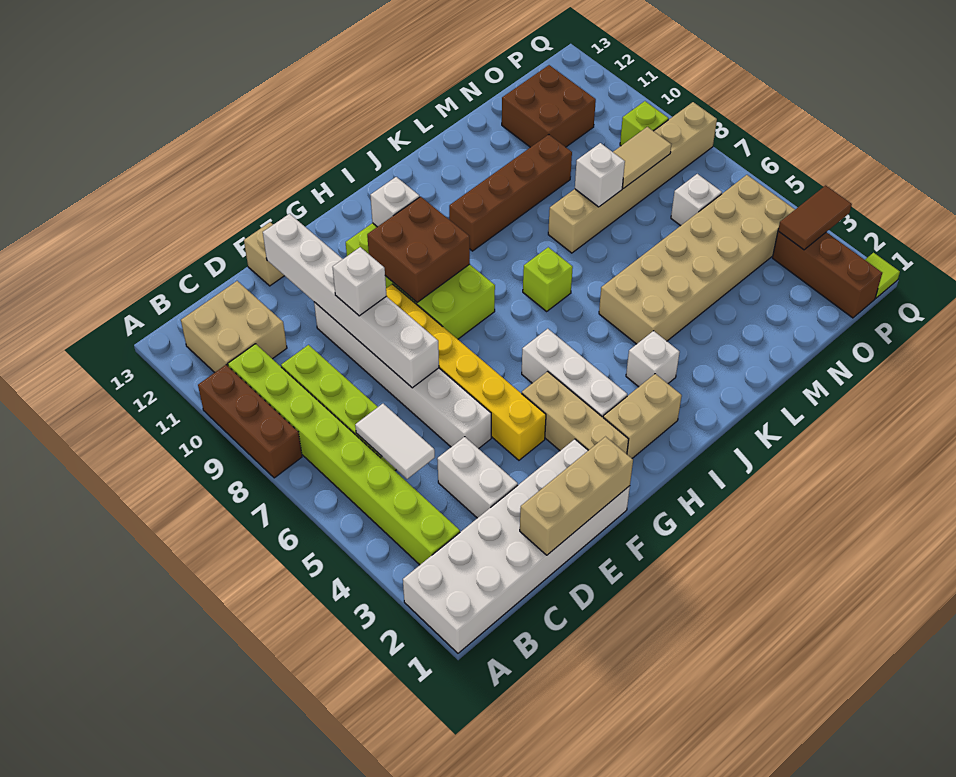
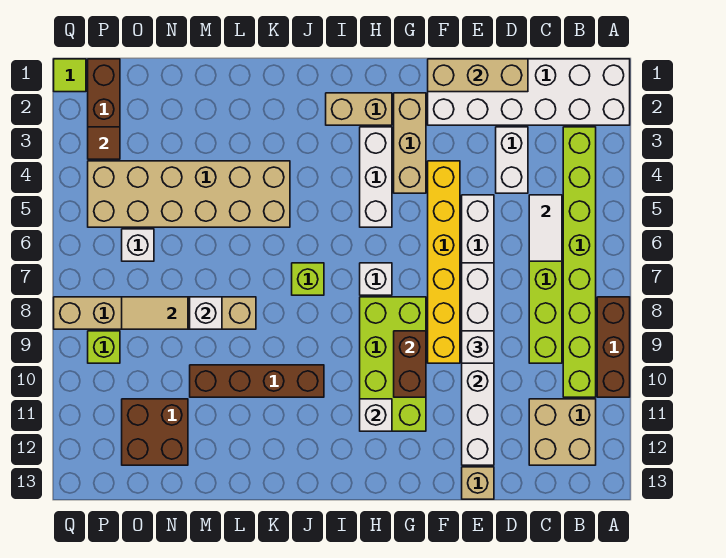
brown 2x2 brick [367,197,470,302] -> brown 1x2 brick [394,331,426,397]
white 1x1 brick [626,331,680,387] -> white 1x1 brick moved to [360,263,392,295]
brown 1x2 tile [778,185,852,250] -> brown 1x1 tile [88,127,120,159]

